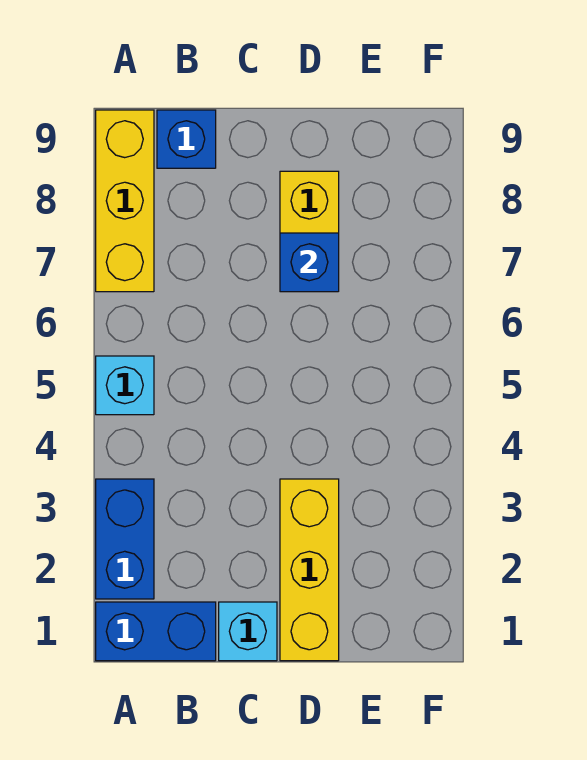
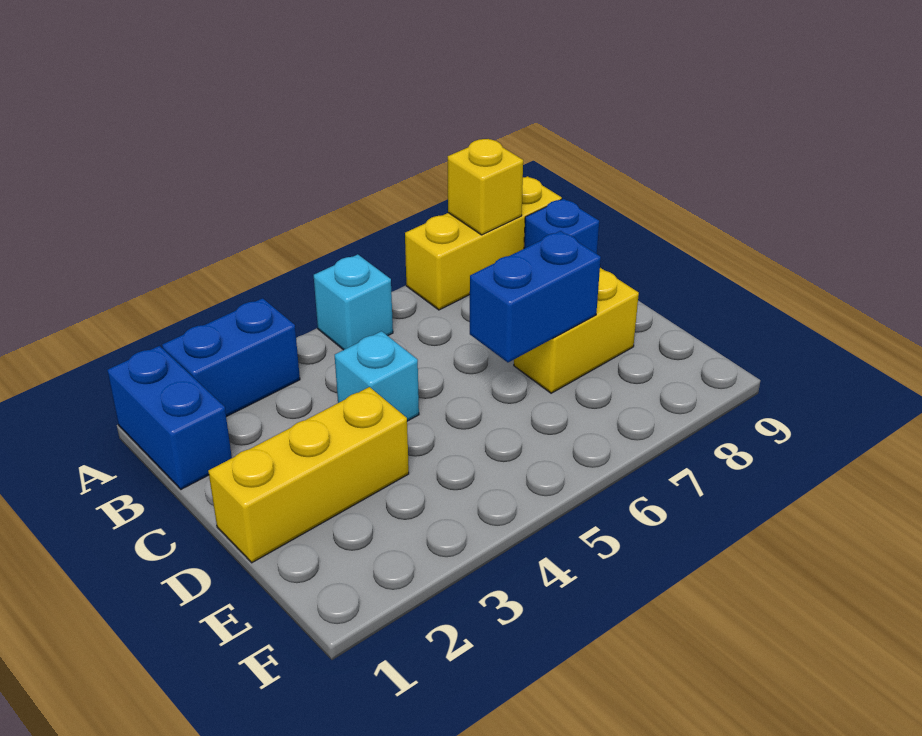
none -> yellow 1x1 brick [448,139,523,235]
cyan 1x1 brick [219,602,277,661] -> cyan 1x1 brick moved to [335,331,419,421]
blue 1x1 brick [280,233,339,292] -> blue 1x2 brick [470,231,601,362]

